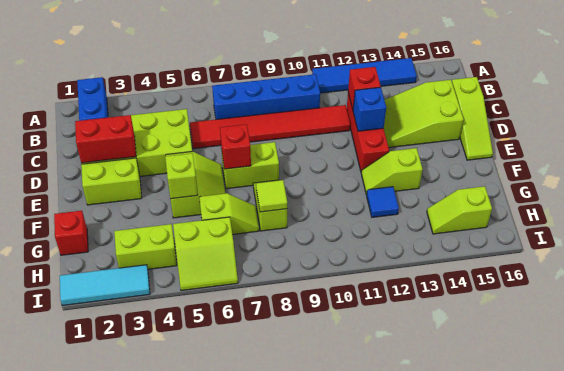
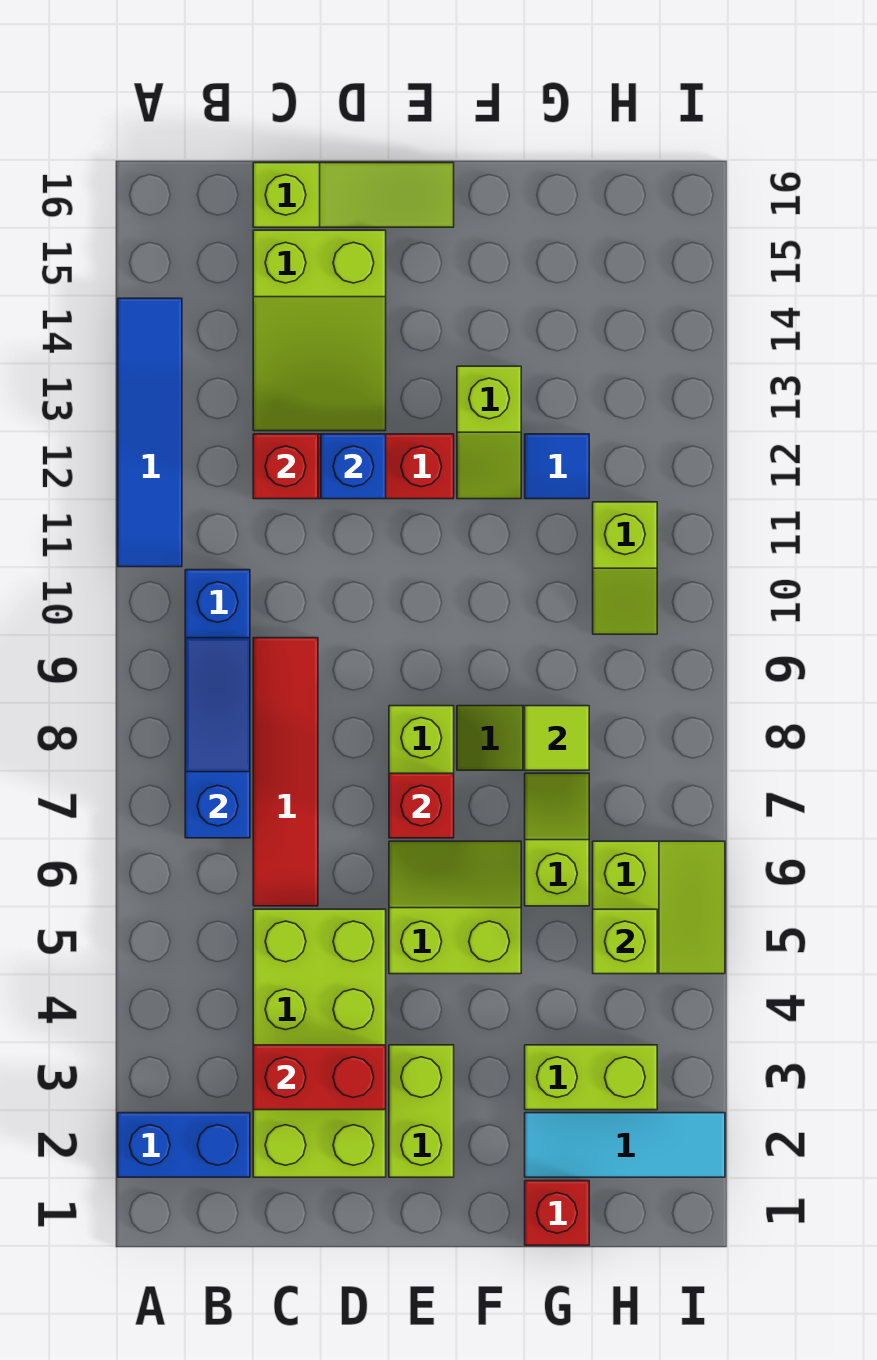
none -> blue 1x3 slope [185,638,250,838]
red 1x6 tile [190,105,350,149] -> red 1x4 tile [253,638,318,906]
red 1x2 brick [75,115,136,163] -> red 1x2 brick turned to [253,1045,386,1110]
lime 1x1 brick [165,153,198,199] -> lime 1x1 brick moved to [593,909,657,974]
lime 1x2 brick [114,224,177,269] -> lime 1x2 brick turned to [525,1045,657,1110]
lime 1x2 slope [427,186,492,234] -> lime 1x2 slope moved to [593,502,657,634]
cyan 1x3 tile [60,265,150,305] -> cyan 1x3 tile turned to [525,1113,725,1177]

